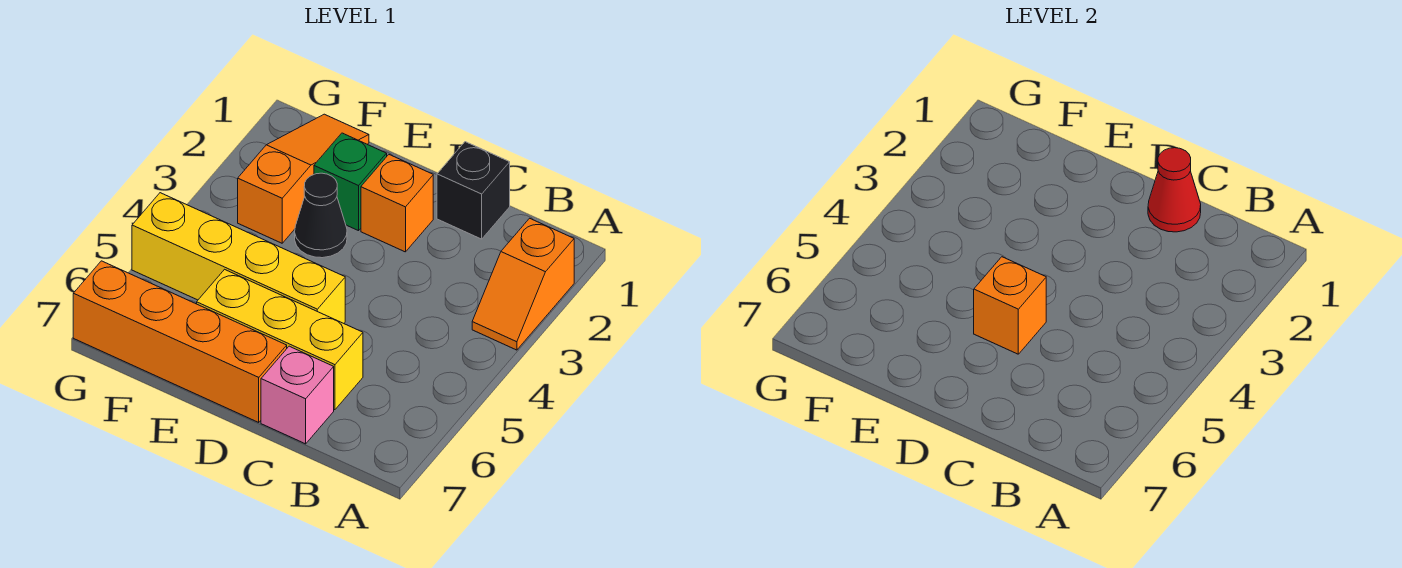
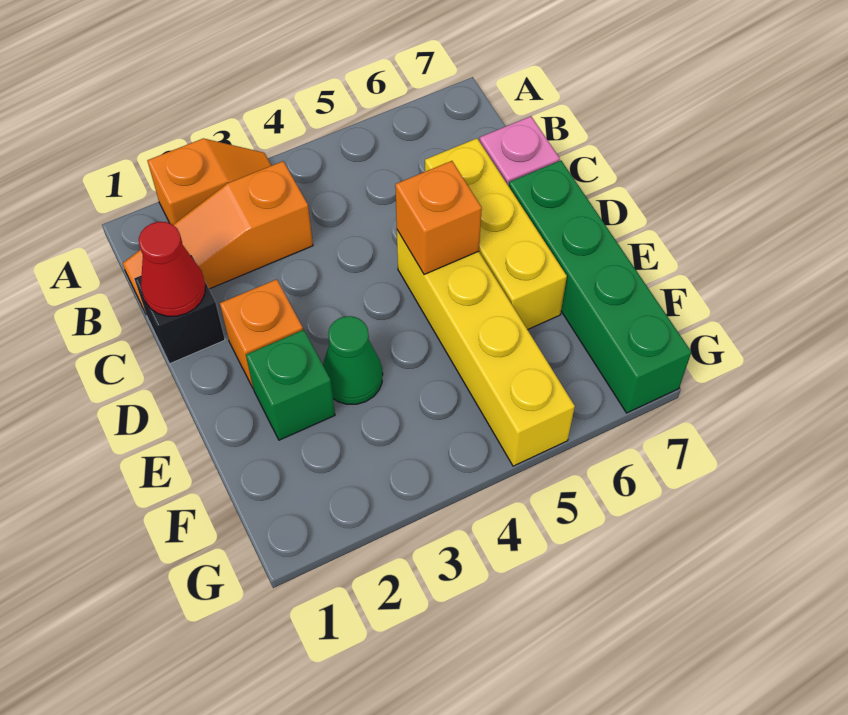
orange 1x4 brick [73,261,287,422] -> green 1x4 brick [509,160,691,413]
black 1x1 cone [295,173,347,258] -> green 1x1 cone [323,316,383,404]
orange 1x3 slope [238,114,369,243] -> orange 1x3 slope moved to [123,161,313,313]

